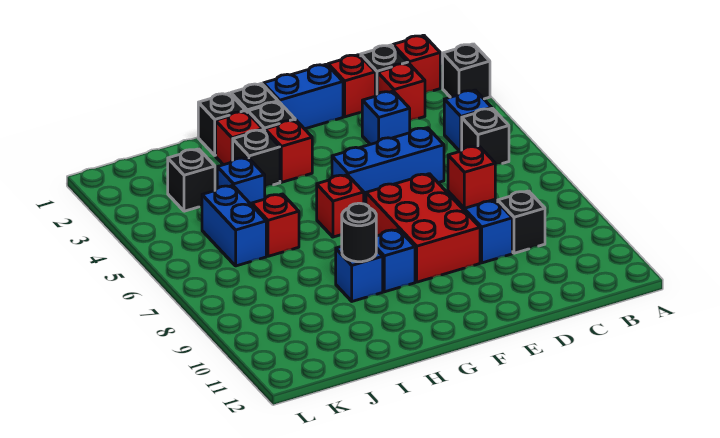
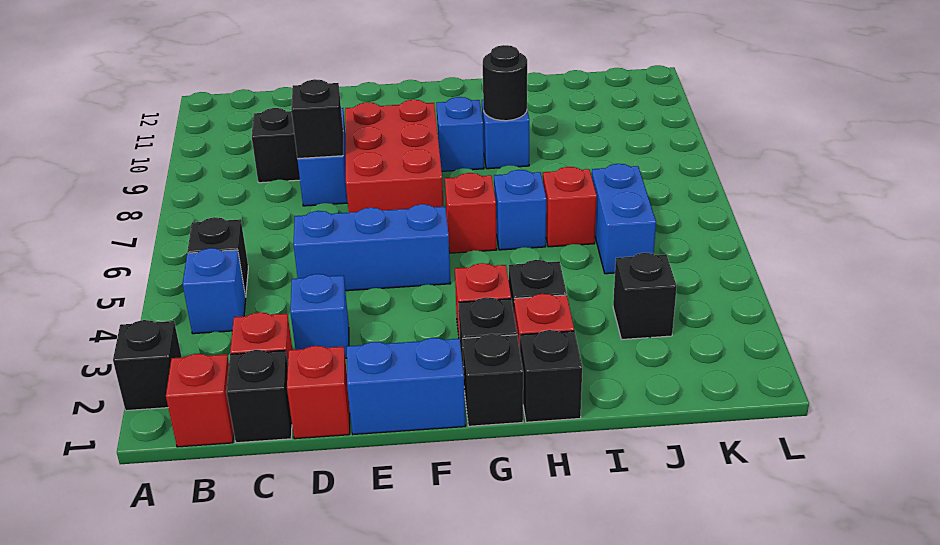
red 1x1 brick [448,146,495,208] -> black 1x1 brick [291,79,343,159]
blue 1x1 brick [217,158,265,205] -> blue 1x1 brick moved to [494,170,546,250]

